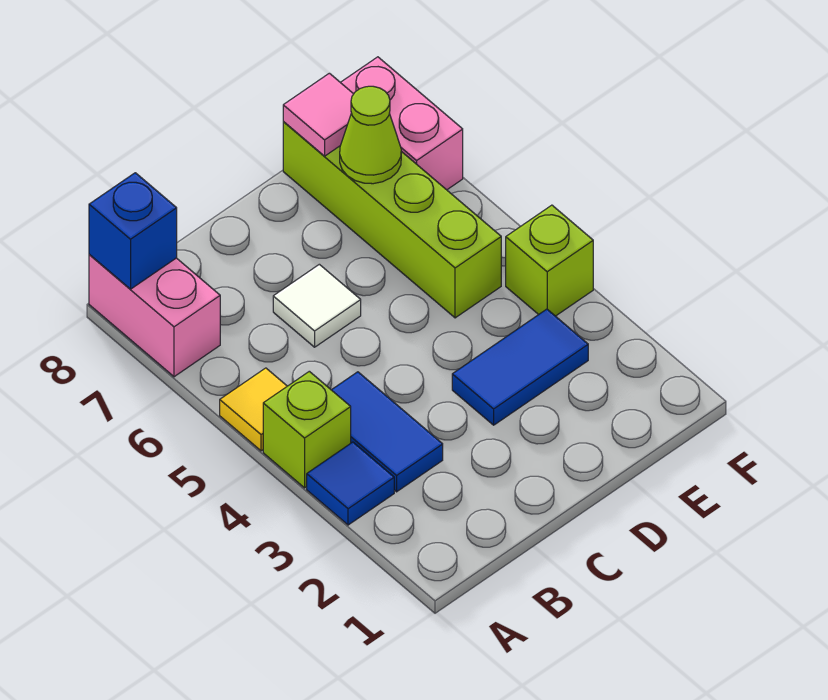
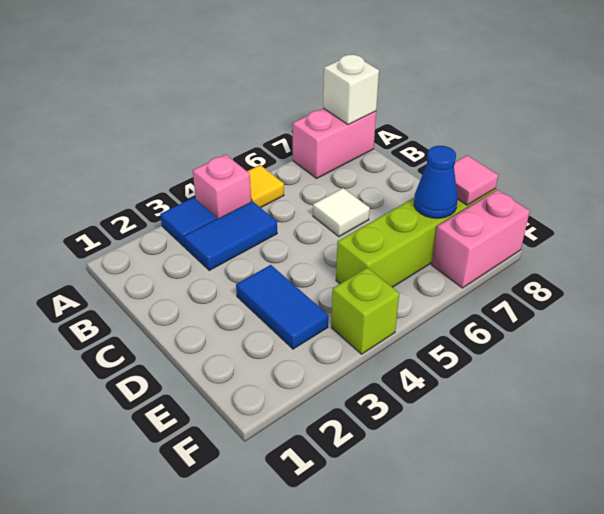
lime 1x1 brick [263,371,351,488] -> pink 1x1 brick [193,155,251,219]
blue 1x1 brick [89,173,177,289] -> white 1x1 brick [323,55,379,125]
lime 1x1 cone [340,86,401,184] -> blue 1x1 cone [414,146,458,218]

